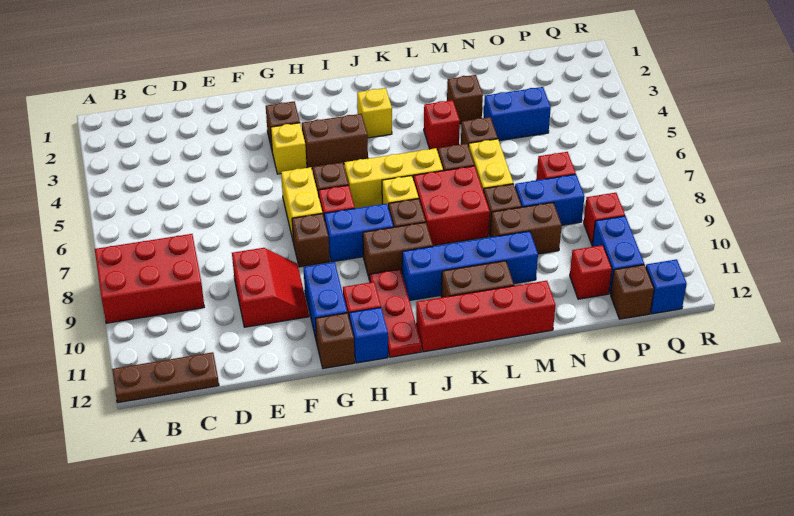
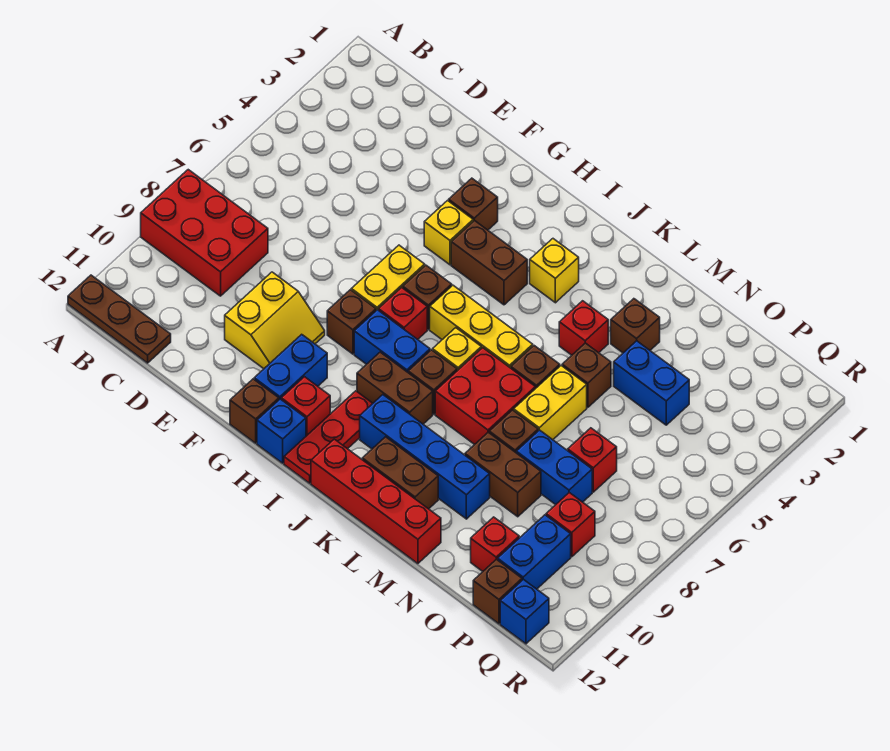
red 2x2 slope [232,248,309,327] -> yellow 2x2 slope [225,272,325,369]

